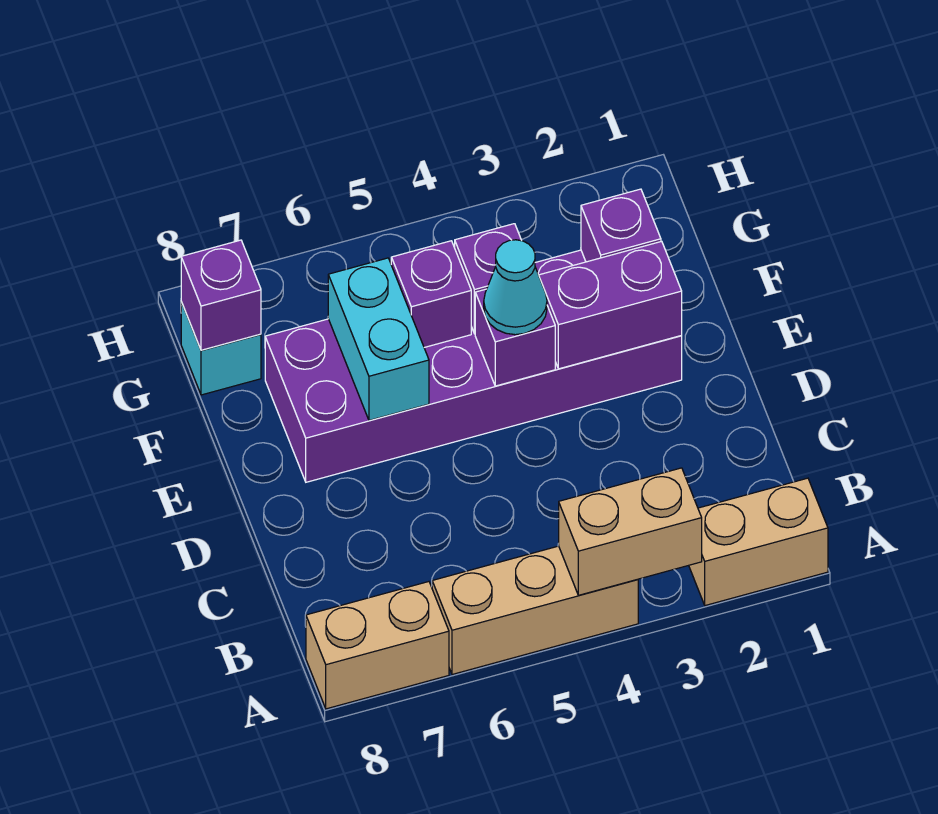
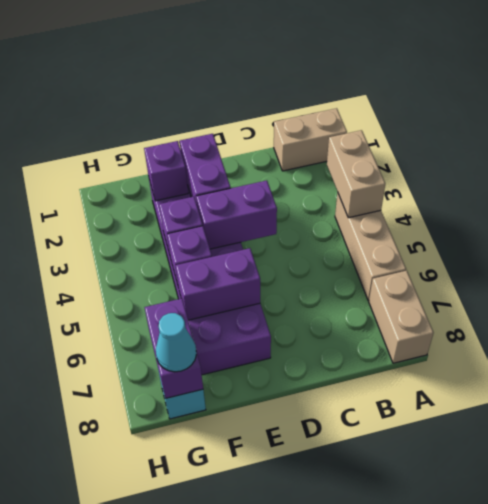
tan 1x2 brick [689,478,828,606] -> tan 1x2 brick turned to [274,108,347,171]
purple 1x1 brick [475,289,555,386] -> purple 1x2 brick [196,181,277,249]
cyan 1x1 cone [484,240,547,335] -> cyan 1x1 cone moved to [156,313,196,372]
cyan 1x2 brick [328,258,429,420] -> purple 1x2 brick [176,248,260,320]
purple 1x1 brick [181,240,261,350] -> purple 1x2 brick [145,298,203,398]

